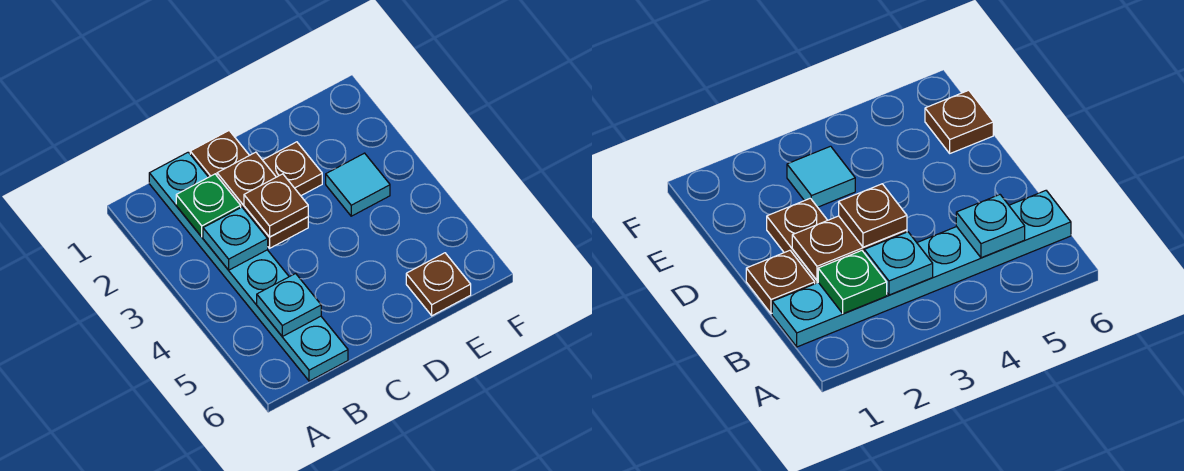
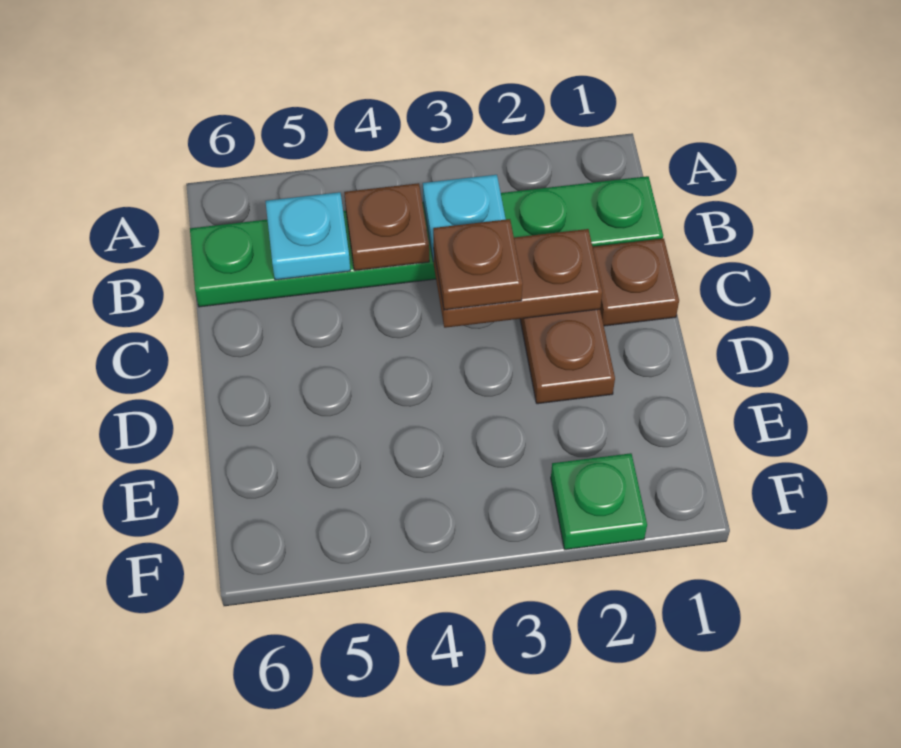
cyan 1x6 plate [149,152,348,381] -> green 1x6 plate [190,176,663,307]
green 1x1 plate [176,174,241,237] -> green 1x1 plate moved to [551,453,647,550]
cyan 1x1 tile [326,153,390,216] -> none
brown 1x1 plate [406,253,471,316] -> brown 1x1 plate moved to [344,183,429,271]

